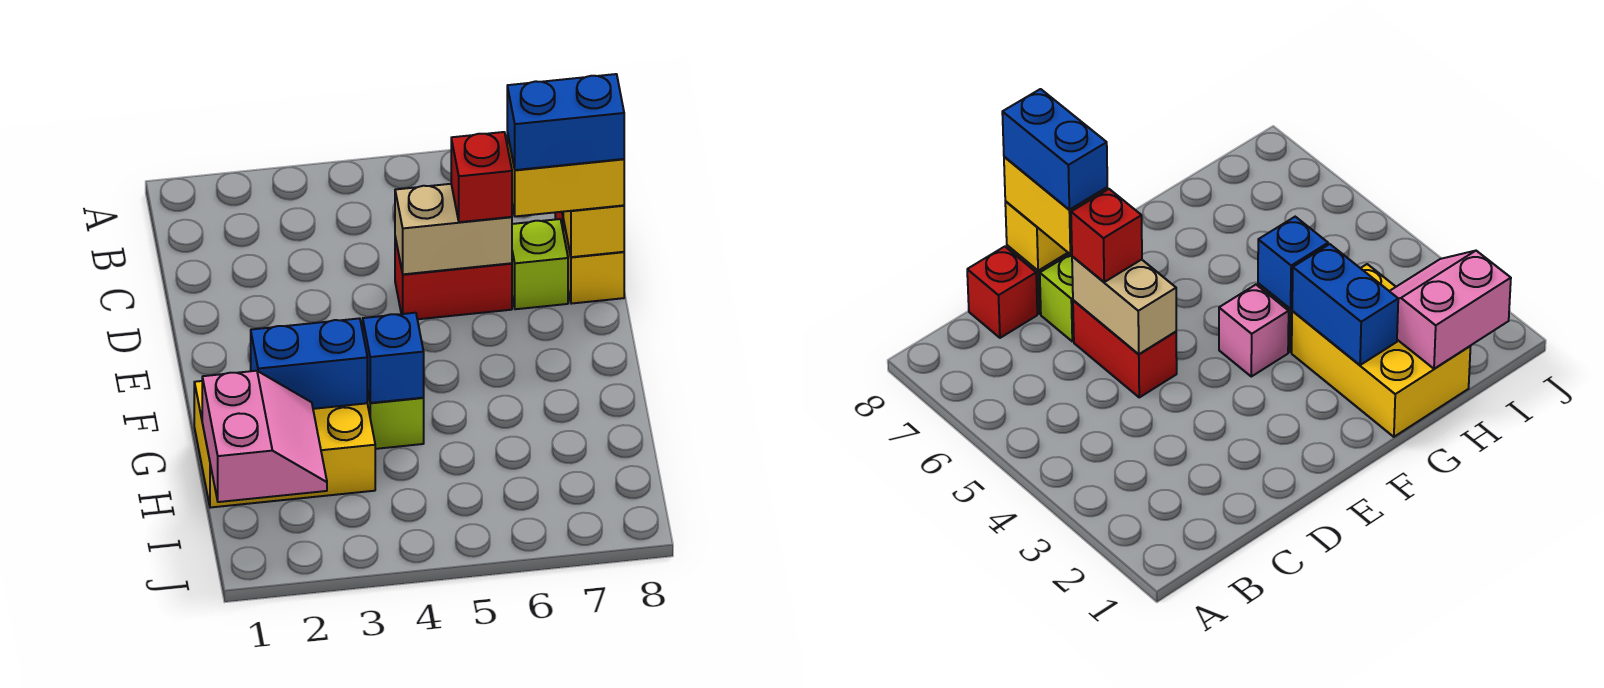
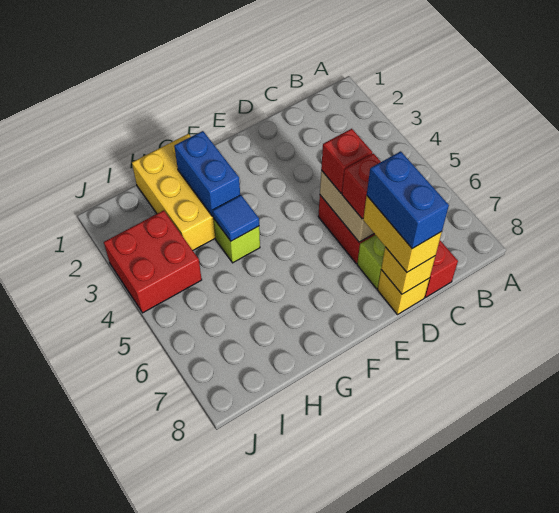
none -> red 1x1 brick [321,129,372,193]
pink 1x1 brick [1219,285,1289,377] -> none
blue 1x1 brick [363,313,424,403] -> blue 1x1 tile [213,195,259,241]
pink 2x2 slope [202,371,327,502] -> none
none -> red 2x2 brick [104,210,202,313]

